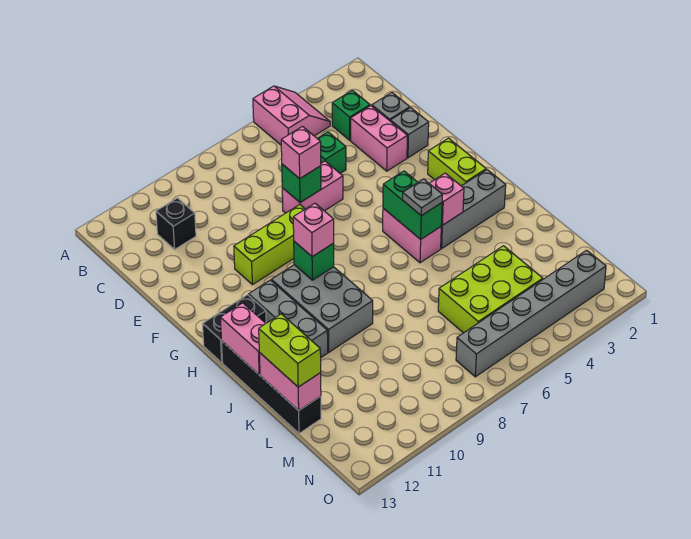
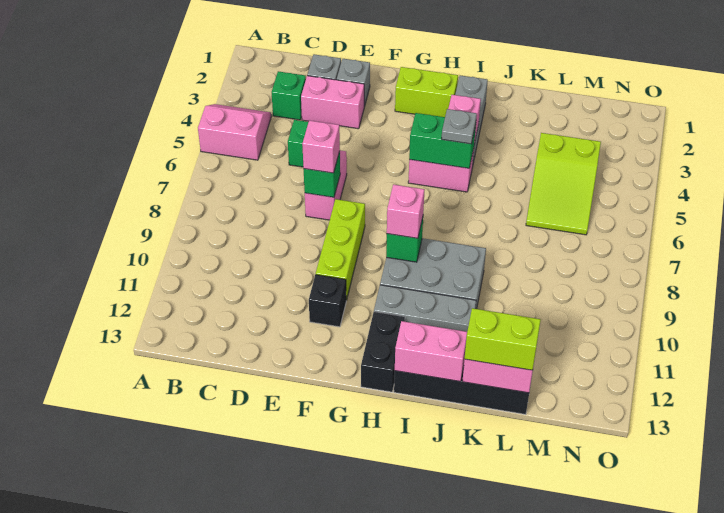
black 1x1 brick [156,198,196,249] -> black 1x1 brick moved to [309,275,346,327]
lime 2x3 brick [438,246,543,333] -> lime 2x3 slope [526,133,601,235]
grey 1x6 brick [456,250,606,377] -> none

